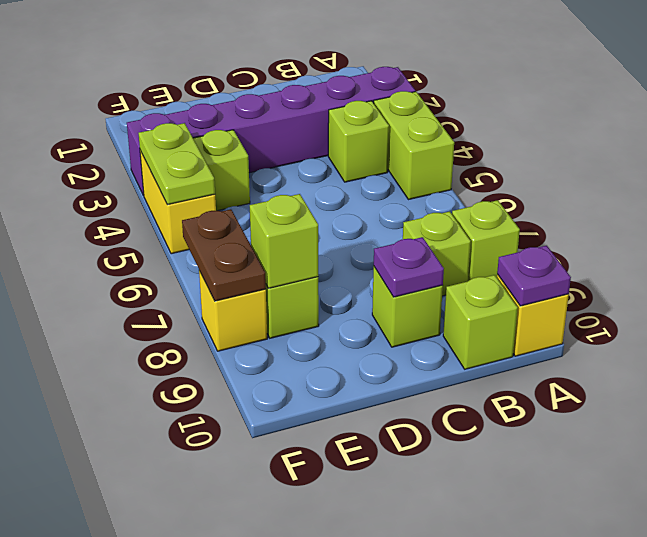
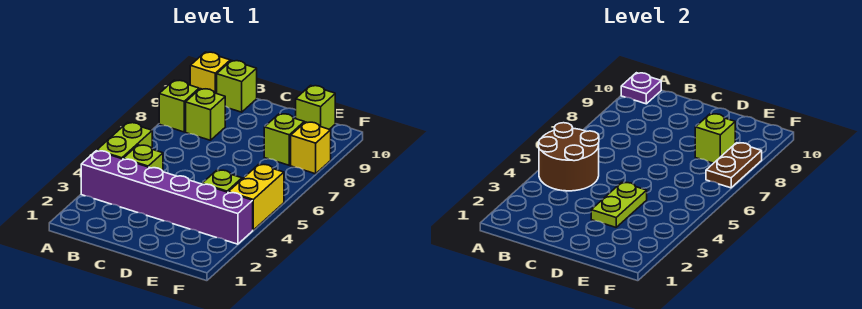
none -> brown 2x2 round brick [539,123,599,191]
lime 1x1 brick [372,267,443,347] -> lime 1x1 brick moved to [296,85,335,129]
purple 1x1 plate [374,237,444,297] -> none
lime 1x2 plate [139,123,215,205] -> lime 1x2 plate moved to [591,182,647,227]

